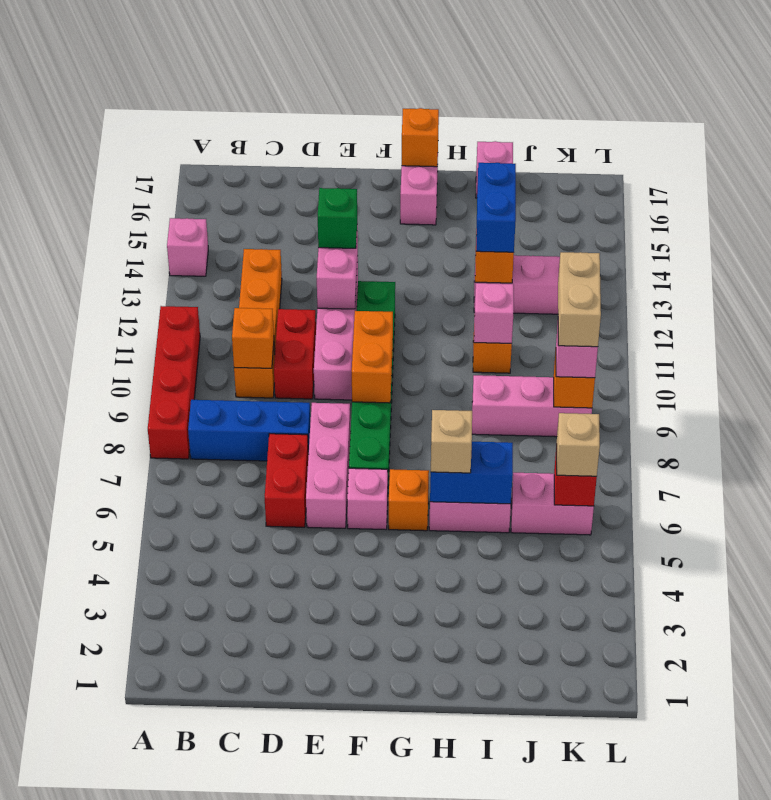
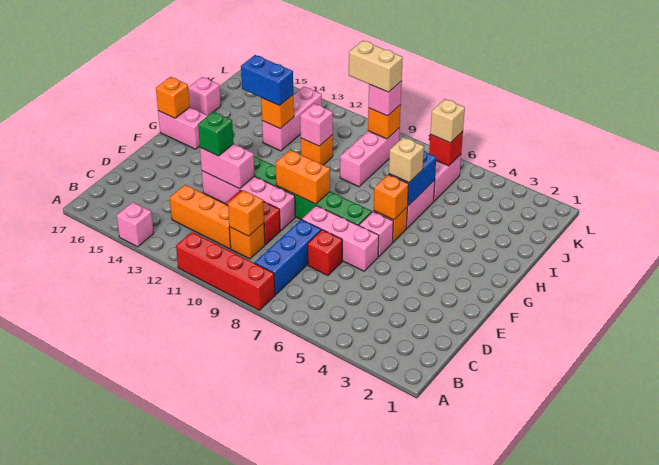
red 1x2 brick [265,434,309,527] -> red 1x1 brick [308,230,342,276]
none -> orange 1x1 brick [374,174,409,220]

